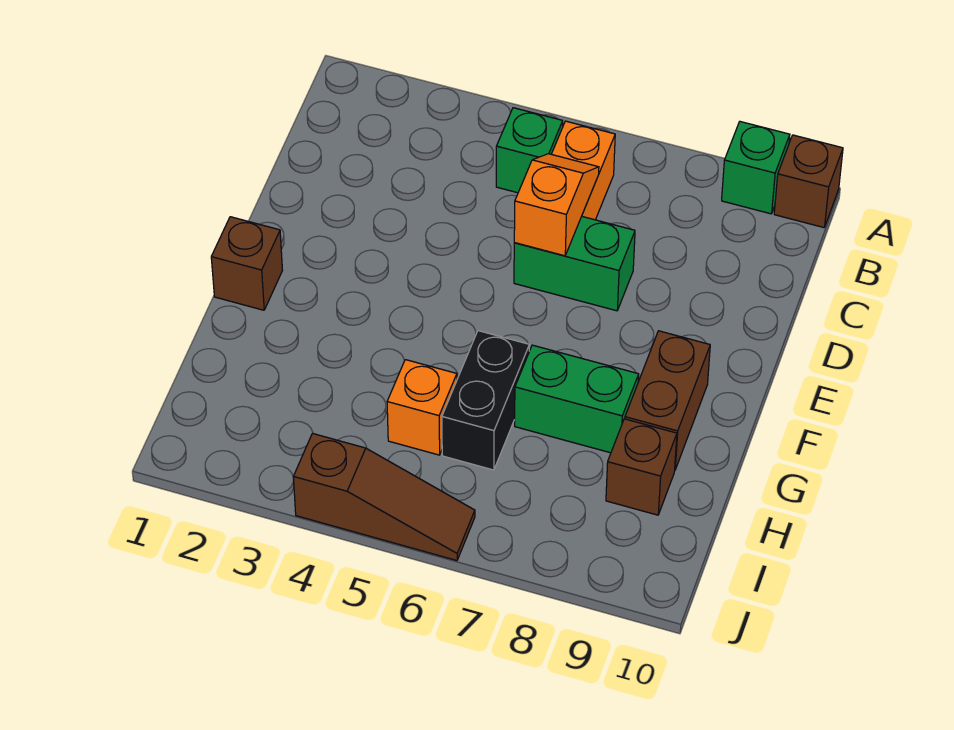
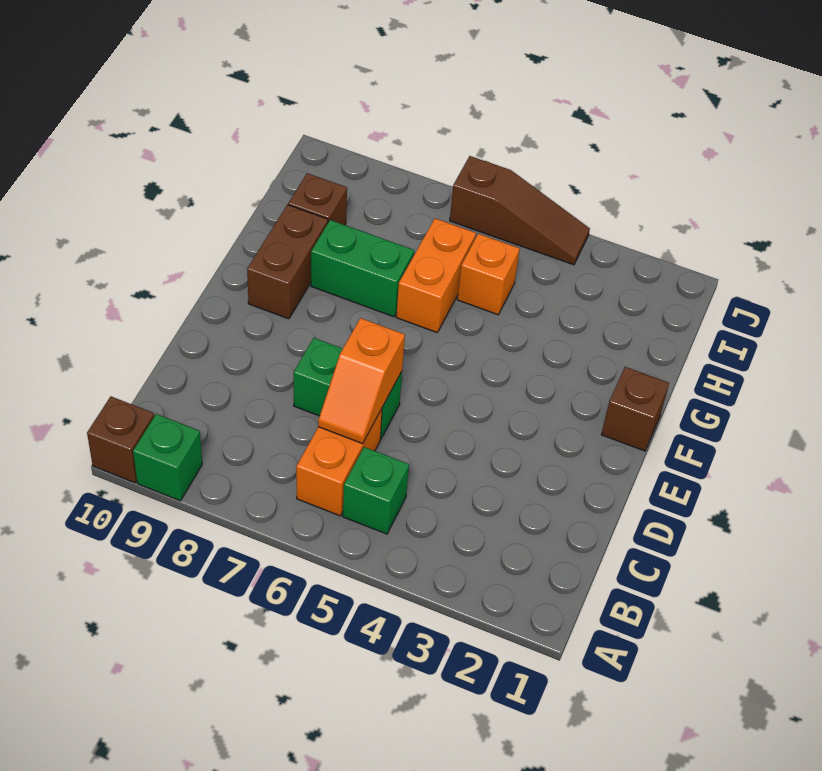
black 1x2 brick [442,331,529,470] -> orange 1x2 brick [396,218,476,333]
brown 1x3 slope [293,433,475,561] -> brown 1x3 slope turned to [450,156,590,265]

